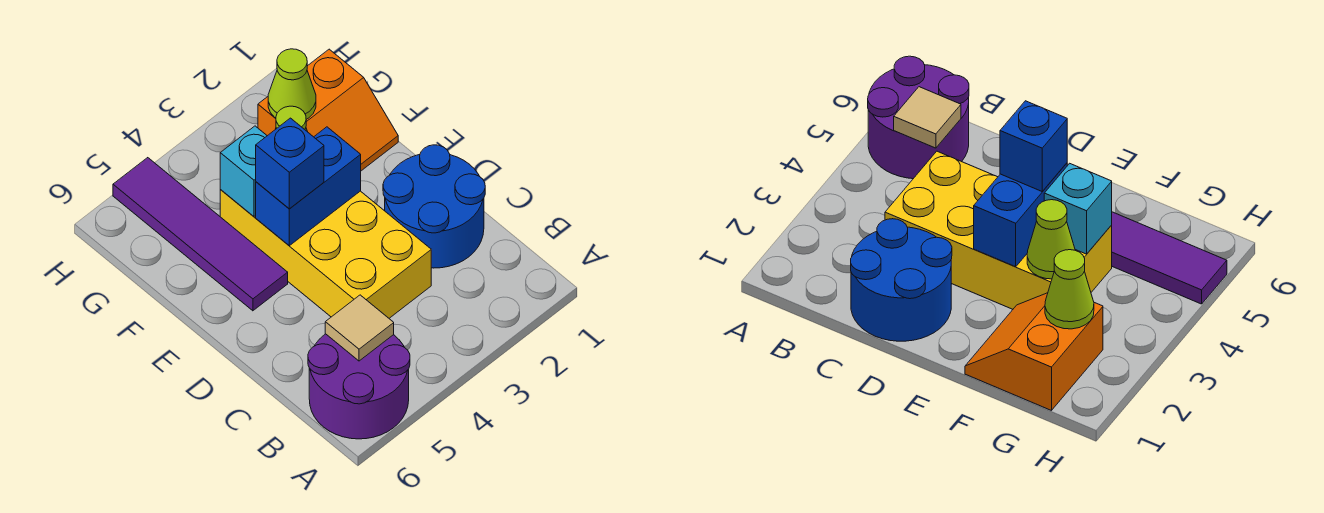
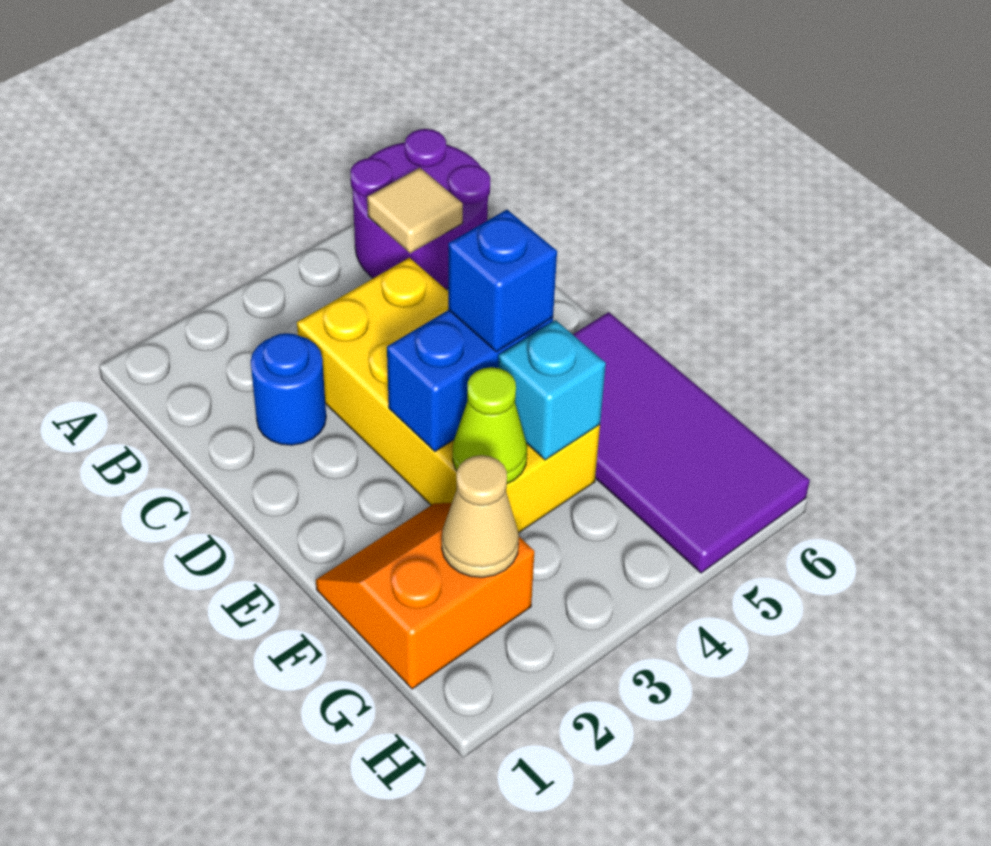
blue 2x2 round brick [383,145,485,268] -> blue 1x1 round brick [251,333,326,445]
purple 1x4 tile [113,158,288,311] -> purple 2x4 tile [573,312,810,573]
lime 1x1 cone [268,49,316,119] -> tan 1x1 cone [442,455,519,577]

